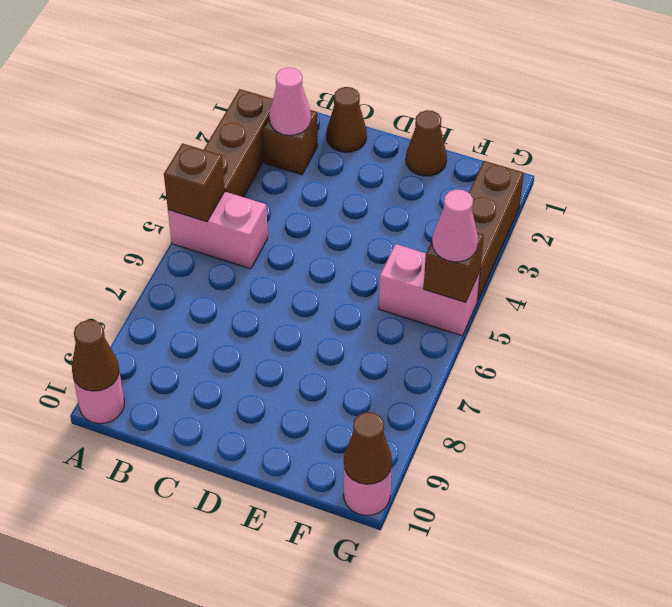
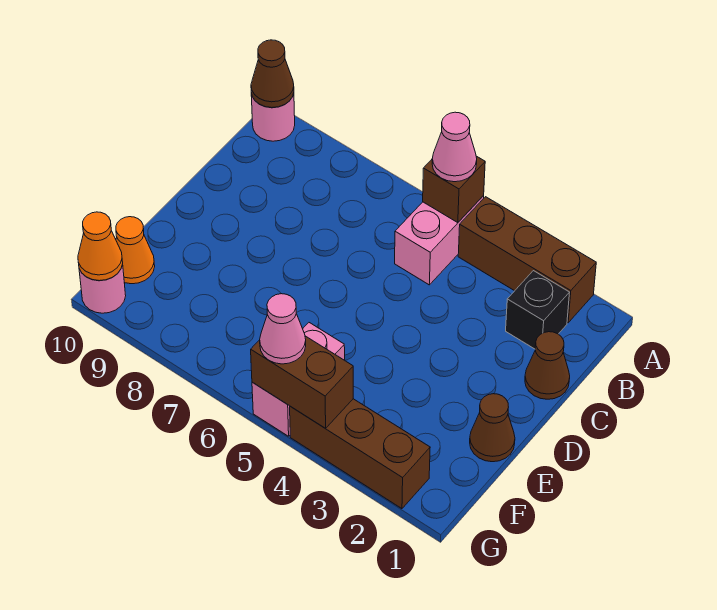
brown 1x1 brick [263,110,318,175] -> black 1x1 brick [506,271,570,349]
pink 1x1 cone [269,68,311,135] -> pink 1x1 cone moved to [432,112,477,182]
none -> orange 1x1 cone [116,217,155,284]
brown 1x1 brick [424,233,484,302] -> brown 1x2 brick [251,336,353,428]
brown 1x1 cone [344,412,392,484] -> orange 1x1 cone [78,212,123,281]

